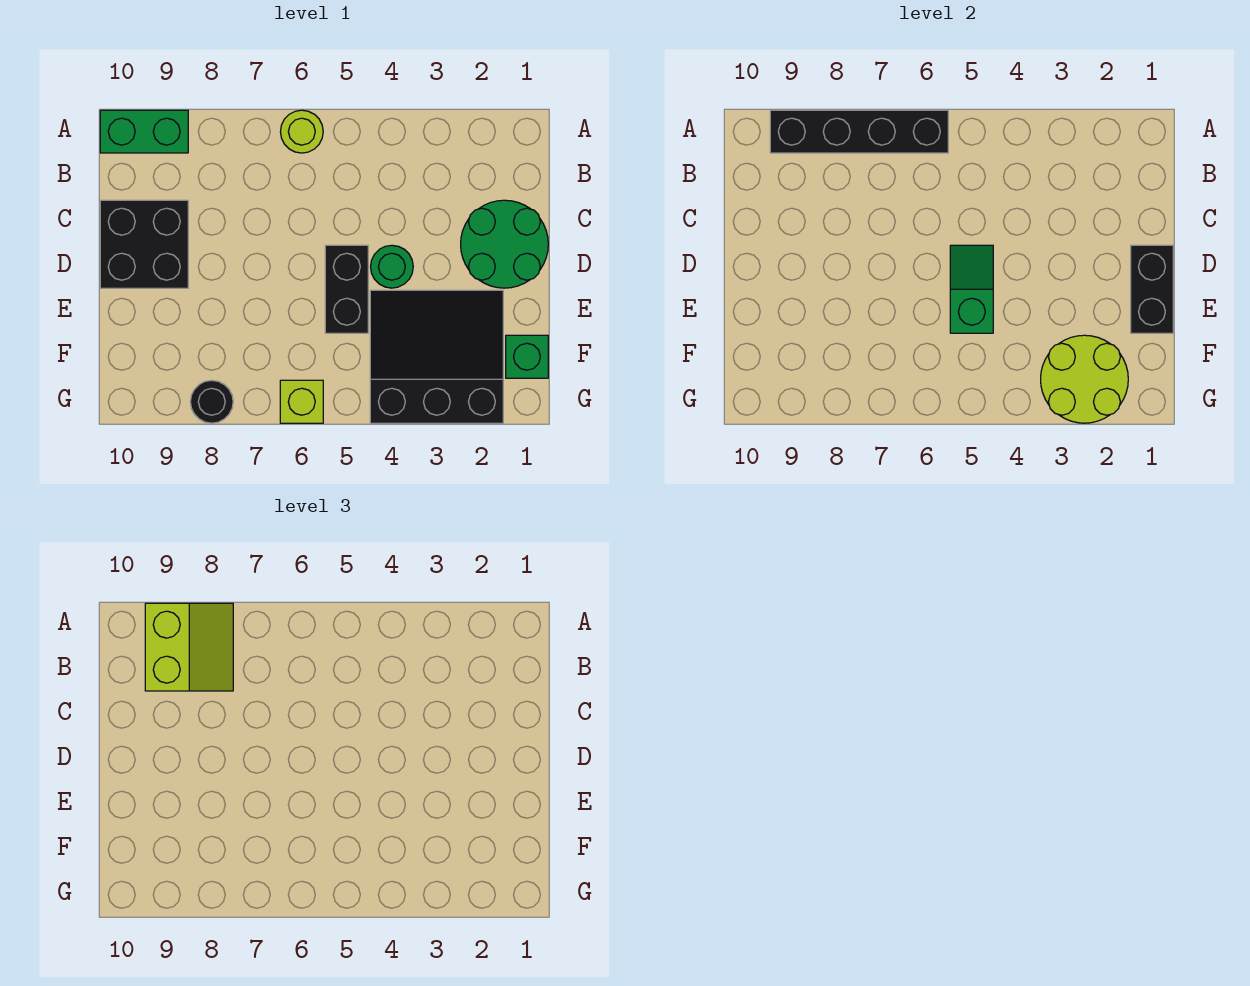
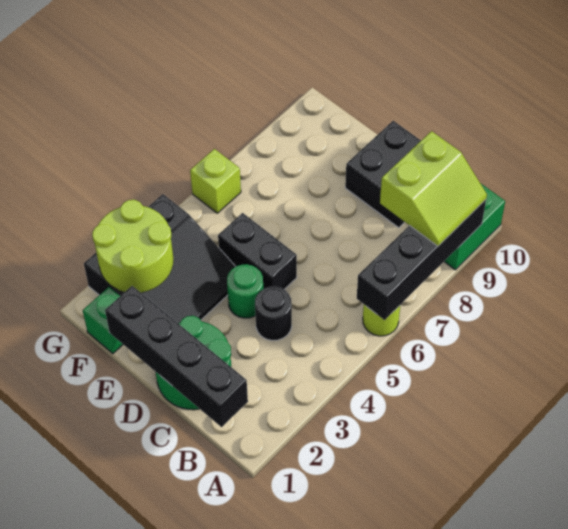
lime 2x2 slope [145,603,233,691] -> lime 2x2 slope turned to [380,131,487,246]
black 1x2 brick [1131,245,1173,333] -> black 1x4 brick [105,286,248,427]
green 1x2 slope [950,245,993,333] -> none
black 1x1 round brick [190,380,233,423] -> black 1x1 round brick moved to [255,287,292,340]

